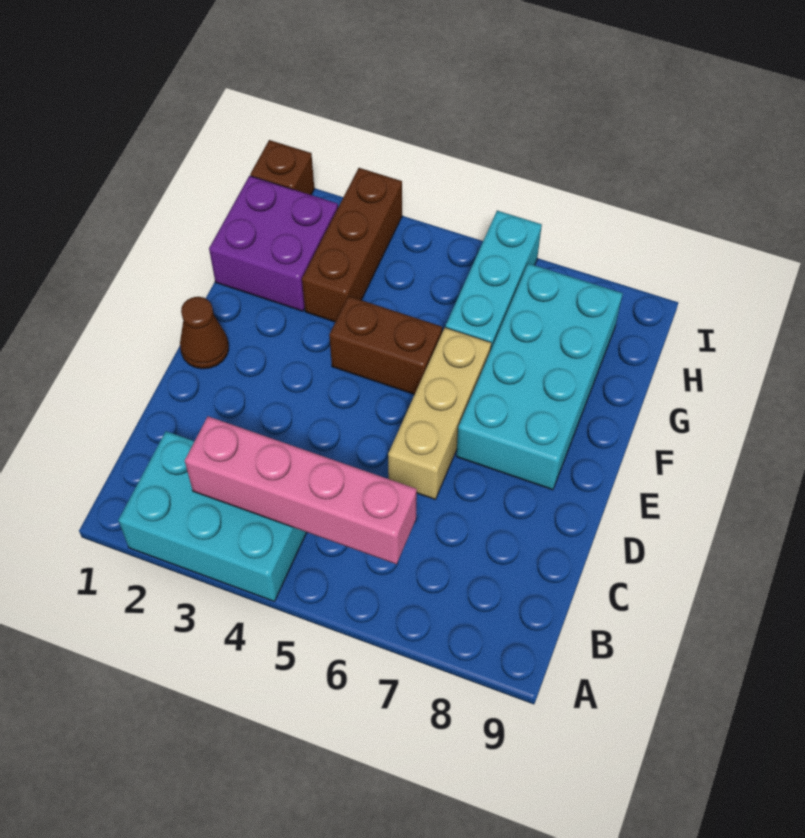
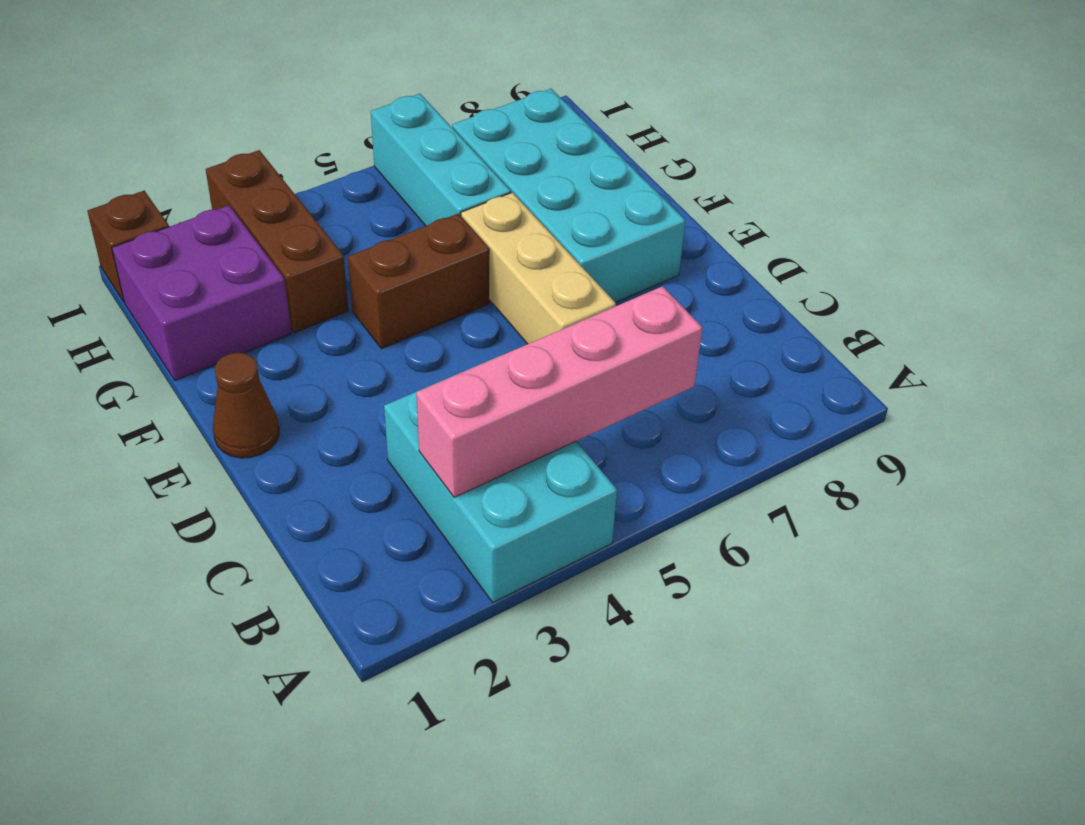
cyan 2x3 brick [118,431,307,601] -> cyan 2x3 brick turned to [384,354,617,602]

